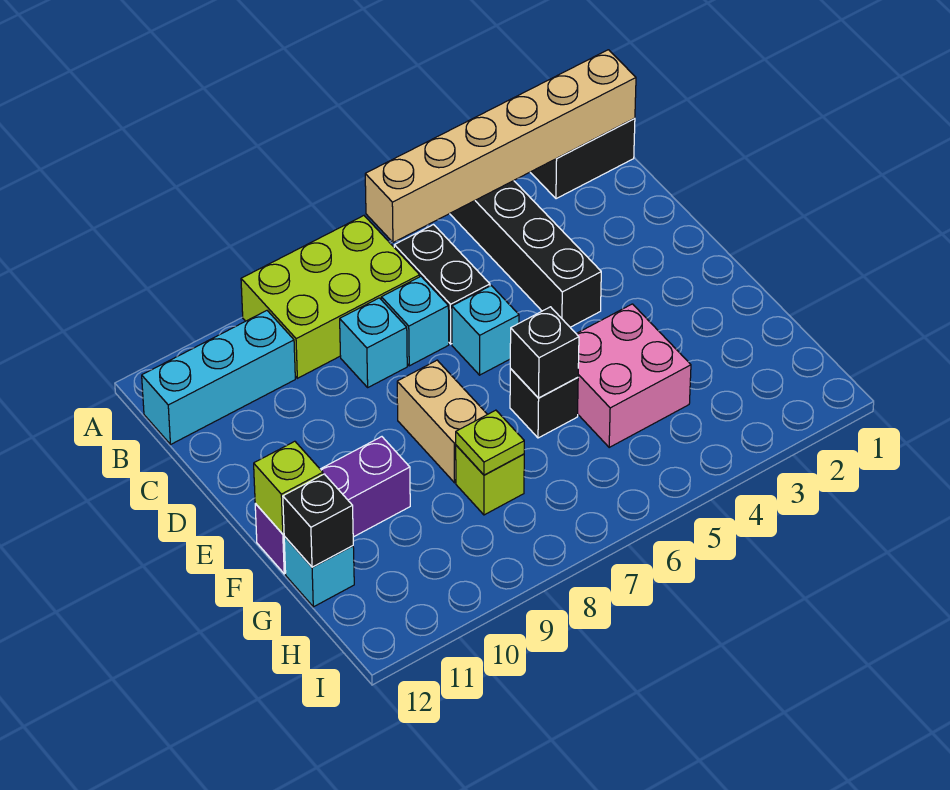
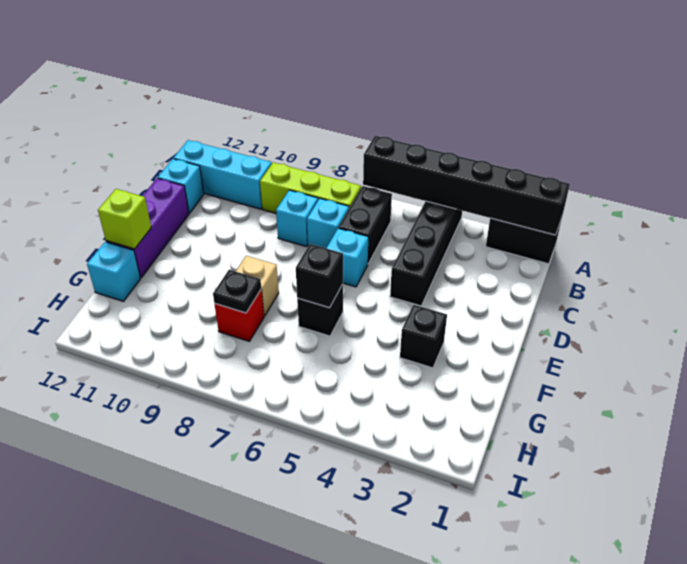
tan 1x6 brick [365,50,636,243] -> black 1x6 brick [363,136,570,235]
lime 2x3 brick [241,216,420,378] -> lime 1x3 brick [260,163,361,213]
none -> cyan 1x1 brick [158,159,204,213]
tan 1x2 brick [397,360,487,483] -> tan 1x1 brick [236,256,279,316]
pink 2x2 brick [576,304,691,447] -> none
purple 1x3 brick [255,437,410,574] -> purple 1x3 brick turned to [106,178,189,278]
lime 1x1 brick [456,445,524,515] -> red 1x1 brick [215,290,264,341]
lime 1x1 plate [456,410,524,475] -> black 1x1 plate [213,270,261,313]
black 1x1 brick [283,474,353,567] -> black 1x1 brick moved to [400,305,447,368]

